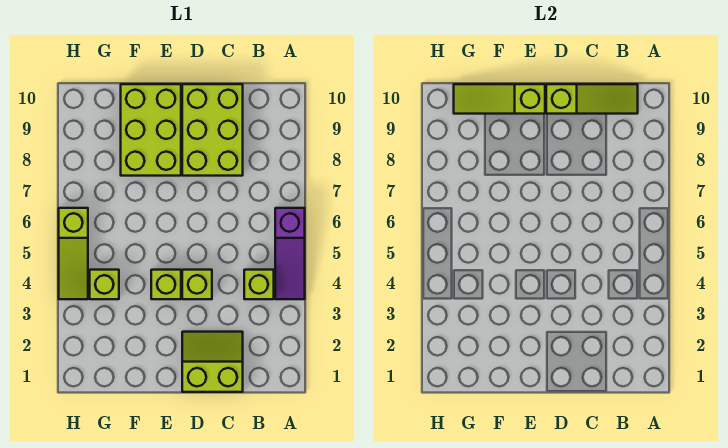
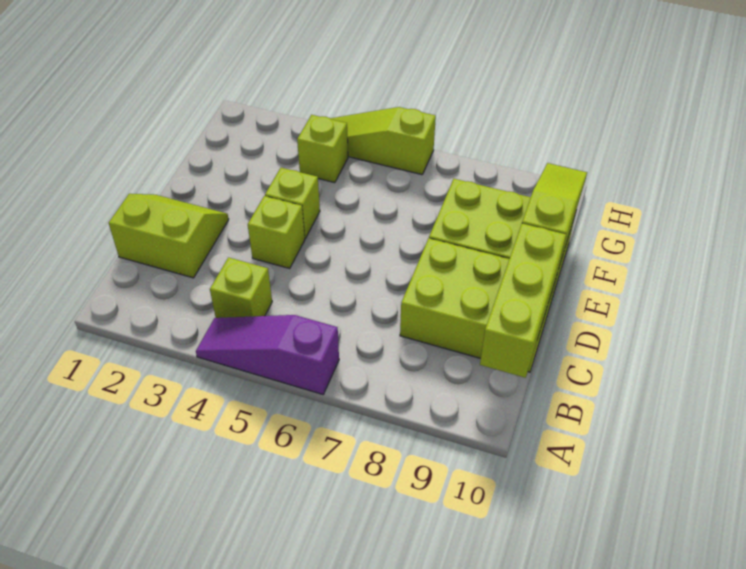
lime 1x3 slope [546,84,638,114] -> lime 1x3 brick [480,224,566,378]
lime 2x2 slope [182,332,243,392] -> lime 2x2 slope turned to [109,194,229,278]

